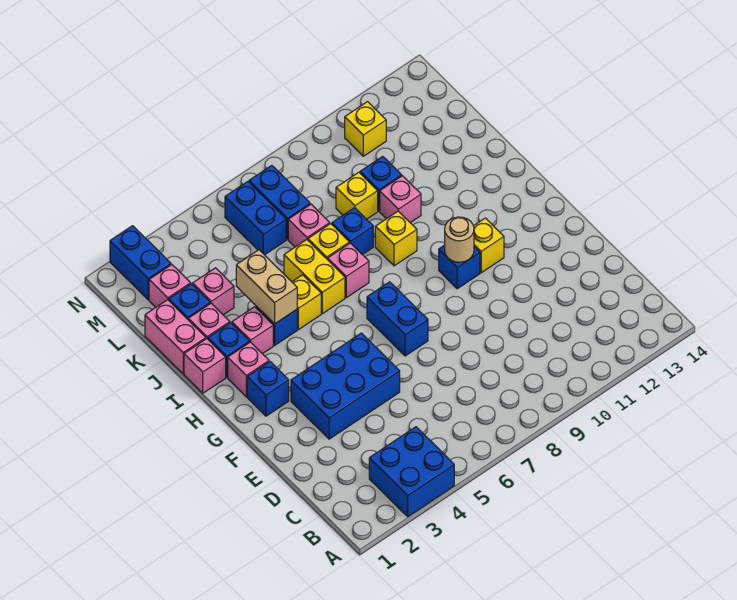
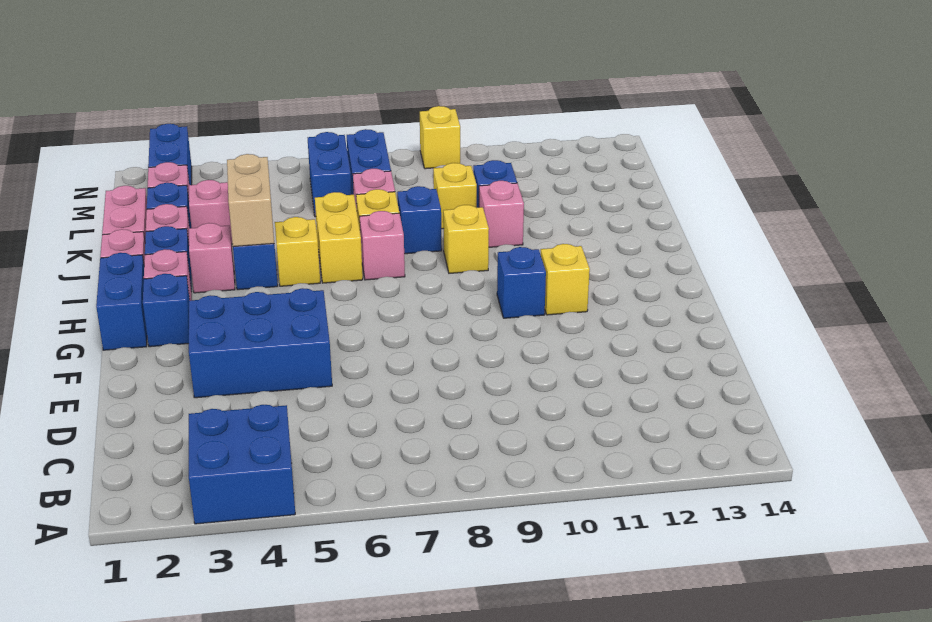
blue 1x2 brick [367,282,428,356] -> blue 1x2 brick moved to [96,253,147,350]
tan 1x1 round brick [445,217,474,262] -> none
yellow 1x1 brick [345,102,386,156] -> yellow 1x1 brick moved to [420,106,460,169]

